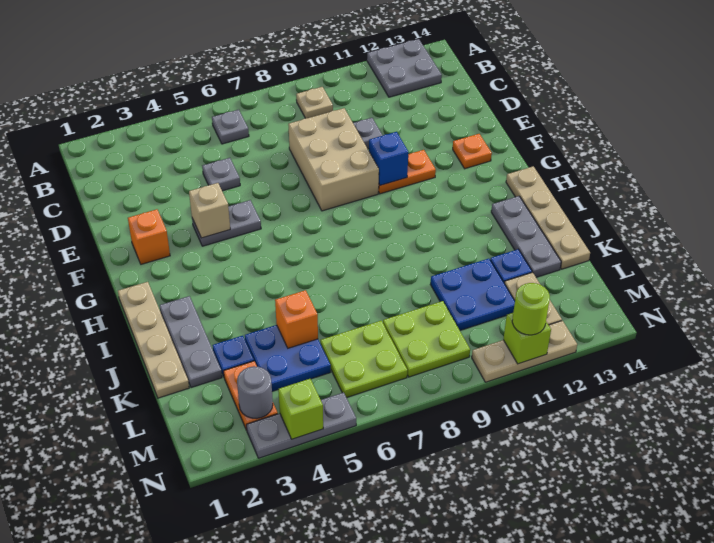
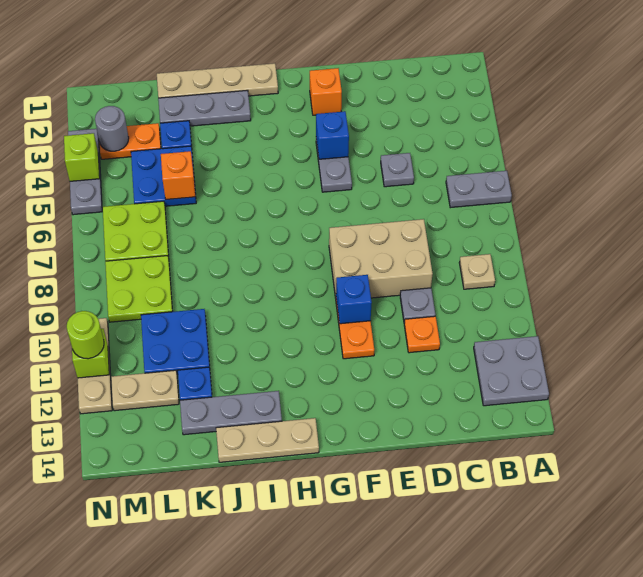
grey 1x1 plate [212,110,249,144] -> grey 1x2 plate [446,171,512,208]
tan 1x1 brick [189,183,230,238] -> blue 1x1 brick [316,111,349,159]
orange 1x1 plate [453,134,492,169] -> orange 1x1 plate moved to [404,316,440,353]
tan 1x4 plate [506,166,590,269] -> tan 1x3 plate [216,418,319,462]

